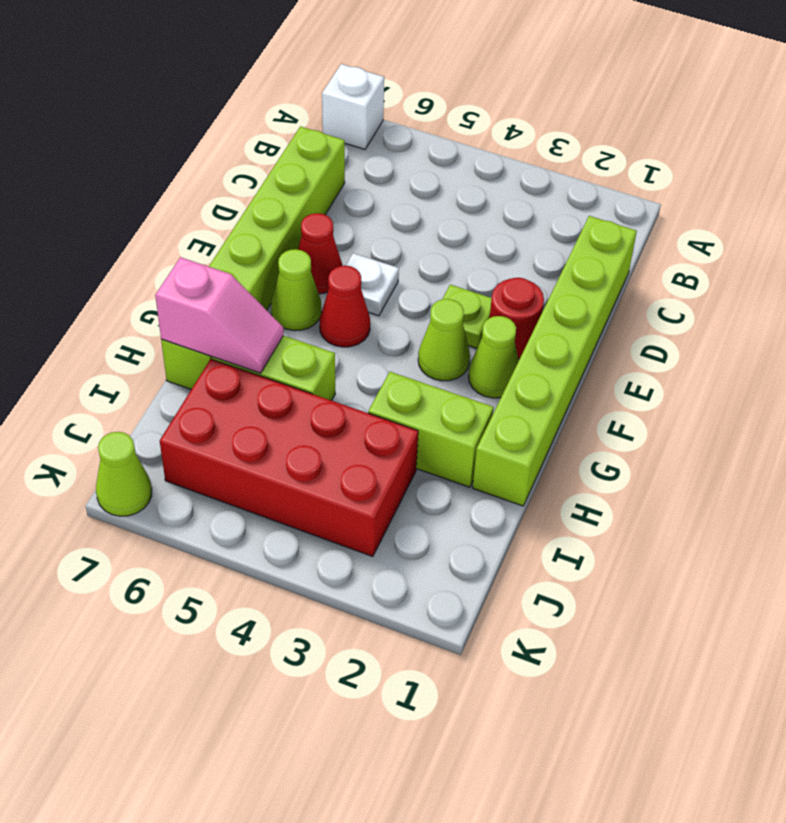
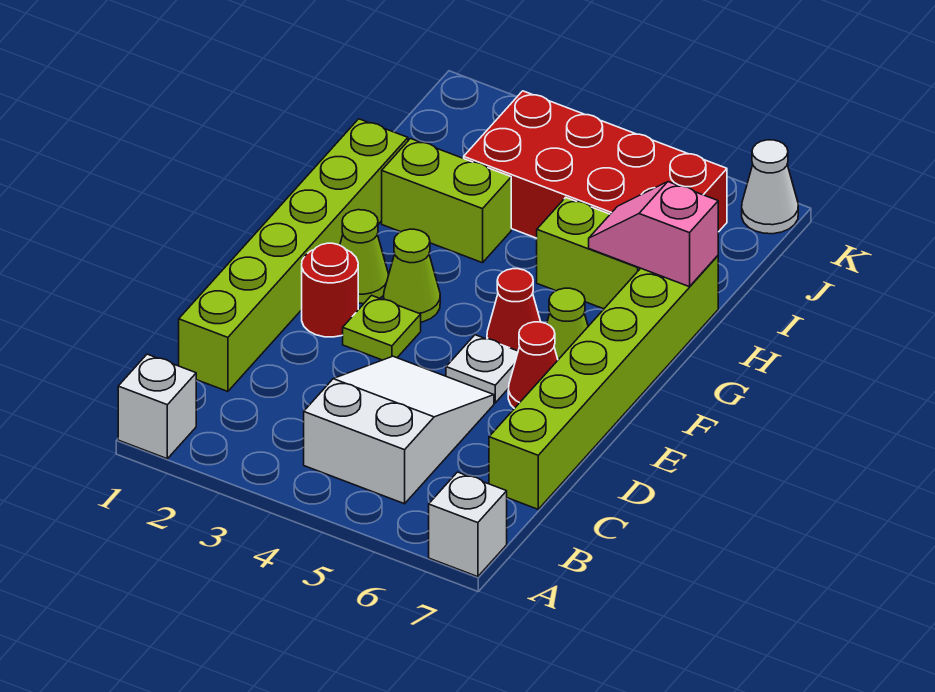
none -> white 1x1 brick [118,354,196,459]
none -> white 2x3 slope [304,356,494,504]
lime 1x1 cone [96,432,152,516] -> white 1x1 cone [742,140,798,234]

